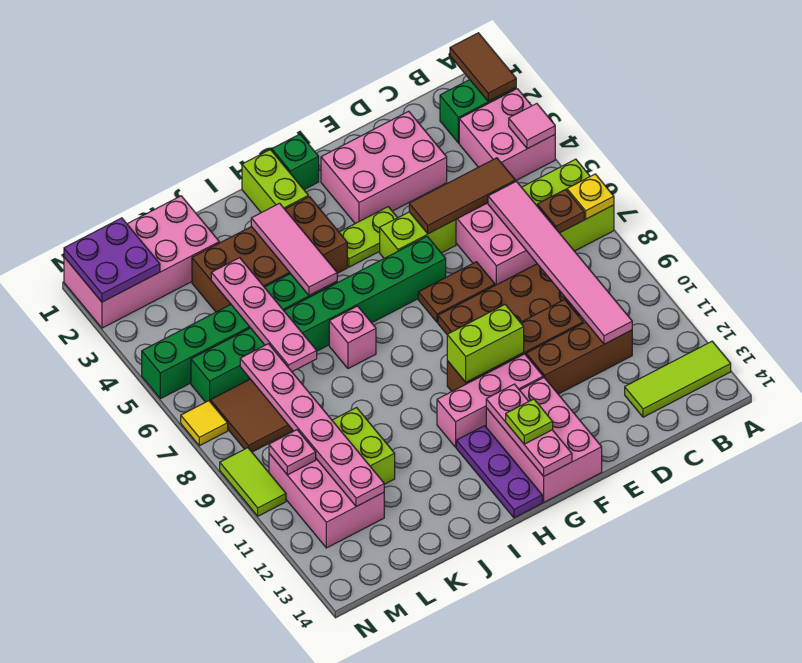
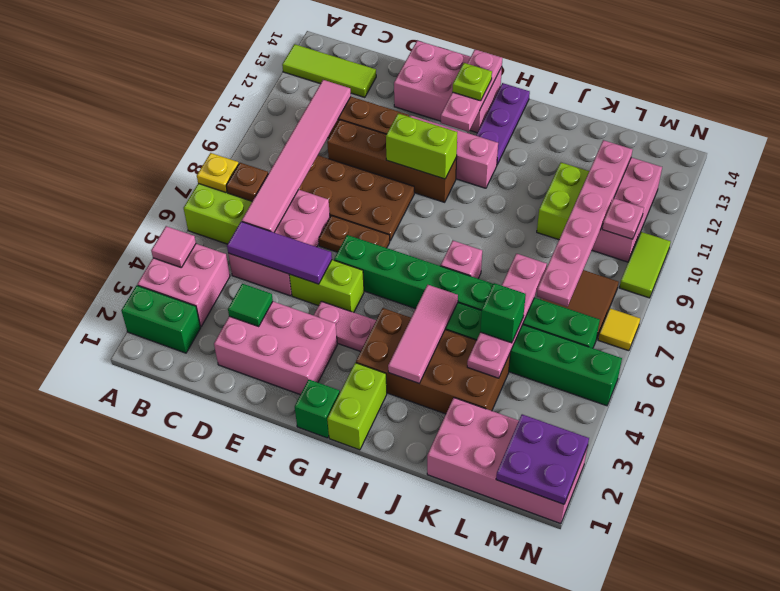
brown 1x2 tile [450,33,516,102] -> none
brown 1x3 tile [409,158,515,234] -> purple 1x3 tile [227,222,332,284]
none -> green 1x1 tile [228,284,273,326]
lime 1x2 plate [339,207,397,267] -> pink 1x2 plate [314,301,376,352]
pink 2x3 brick [486,378,602,502] -> pink 2x3 brick turned to [394,41,502,133]
none -> green 1x1 brick [480,283,526,343]

